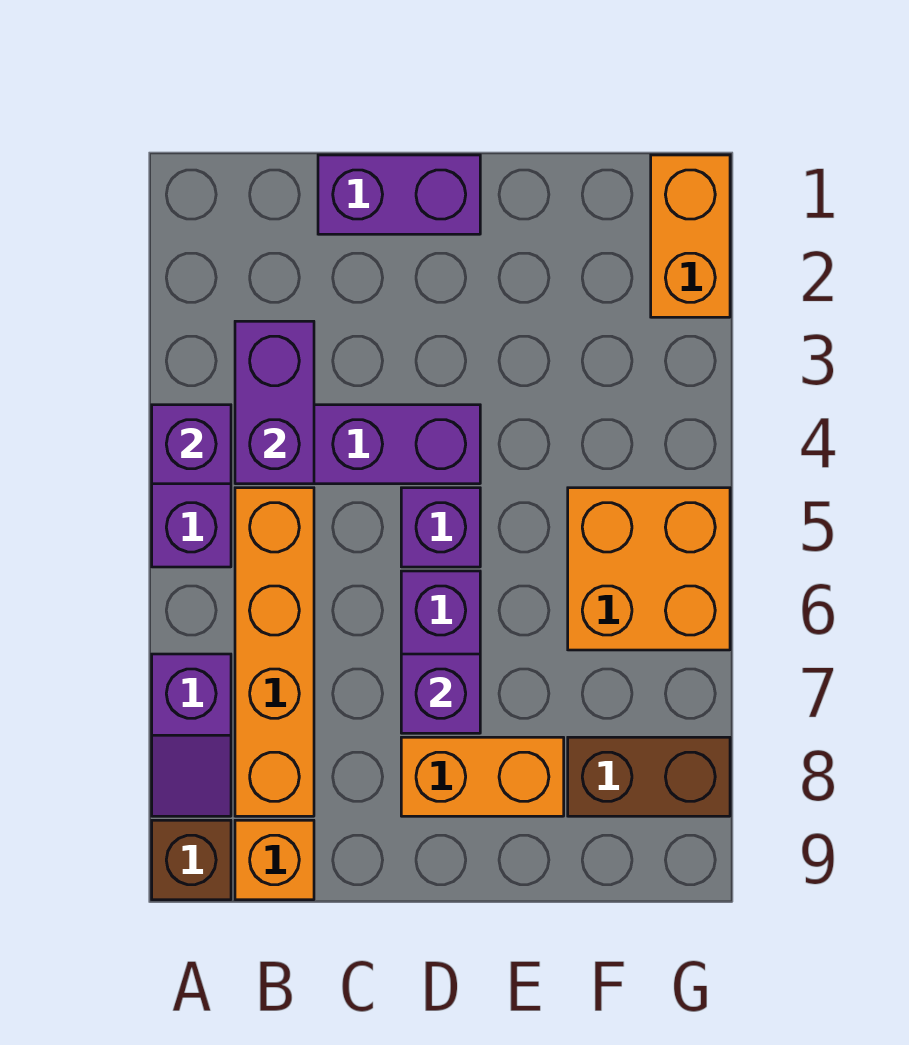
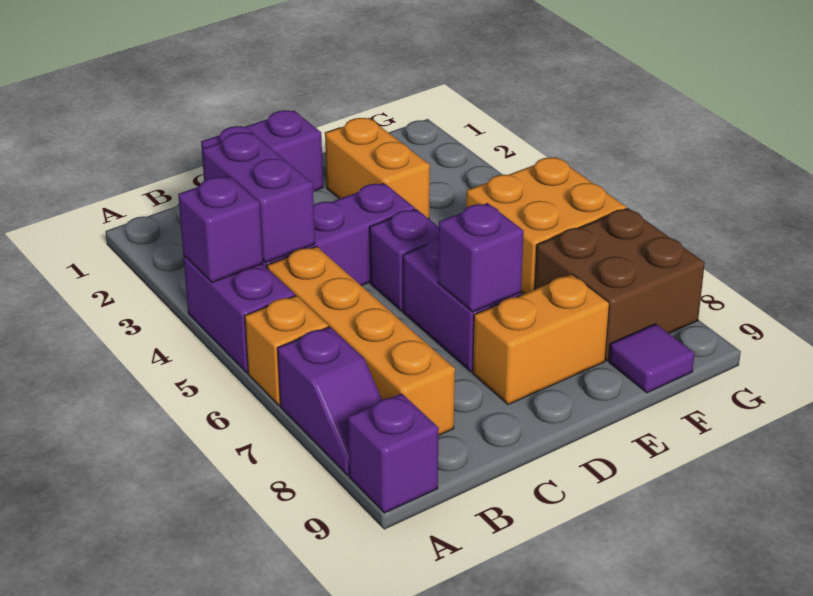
brown 1x1 brick [152,820,231,900] -> purple 1x1 brick [348,394,439,513]
orange 1x1 brick [235,820,314,900] -> orange 1x1 brick moved to [245,296,328,406]
brown 1x2 brick [568,737,730,816] -> brown 2x2 brick [535,208,705,361]
none -> purple 1x1 tile [609,324,695,393]
orange 1x2 brick [651,155,730,317] -> orange 1x2 brick moved to [325,118,430,219]

